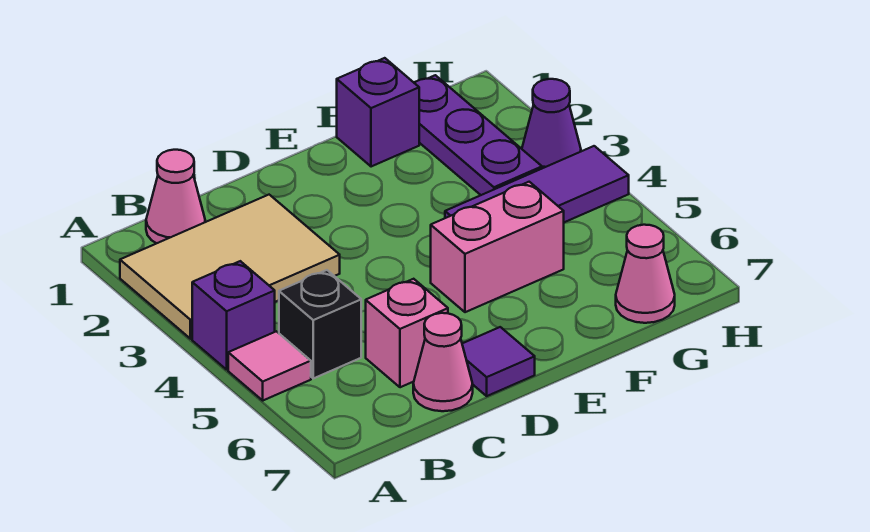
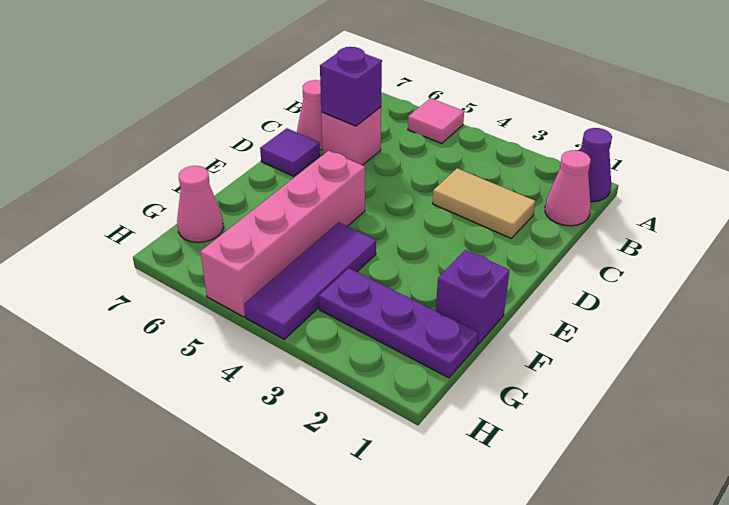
tan 2x3 tile [120,195,340,339] -> tan 1x2 tile [433,168,536,238]
purple 1x1 brick [192,261,275,370] -> purple 1x1 brick moved to [320,47,382,126]
black 1x1 brick [279,270,361,378] -> none
pink 1x2 brick [431,182,564,312] -> pink 1x4 brick [201,151,365,317]
purple 1x1 cone [522,79,581,168] -> purple 1x1 cone moved to [580,128,612,202]

